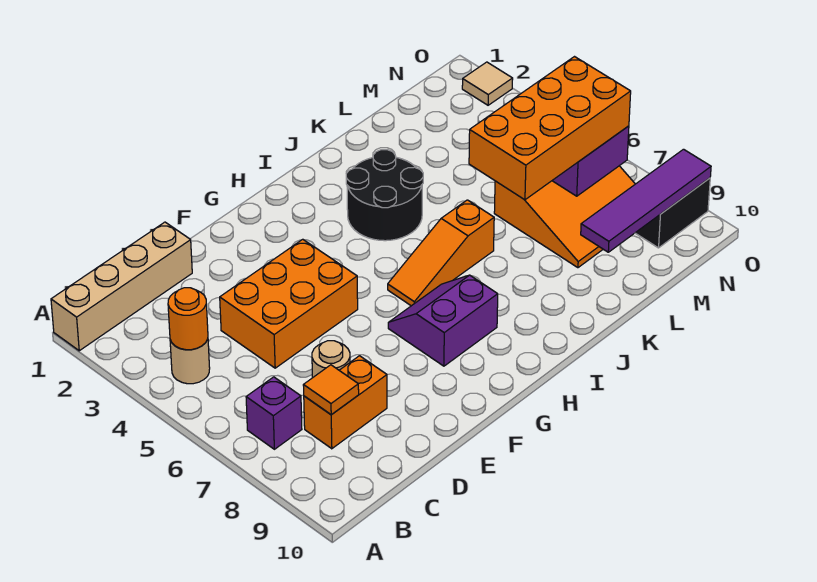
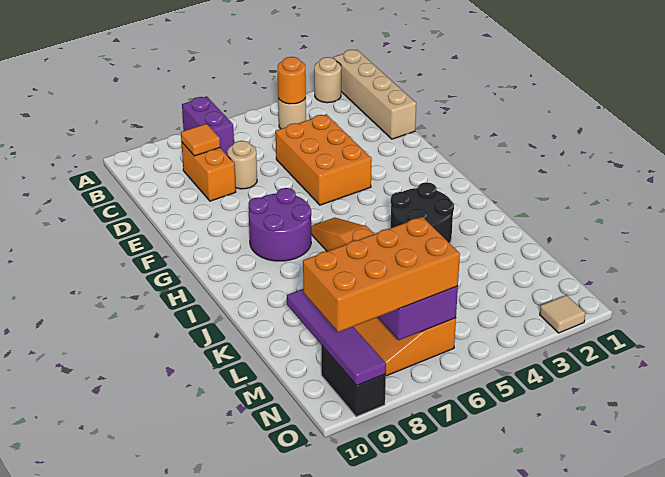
none -> tan 1x1 round brick [314,57,341,103]
purple 1x1 brick [246,377,302,449] -> purple 1x2 brick [182,96,234,155]
purple 2x2 slope [388,275,498,366] -> purple 2x2 round brick [248,188,311,261]
orange 2x4 brick [469,57,631,200] -> orange 2x4 brick turned to [303,217,460,332]

